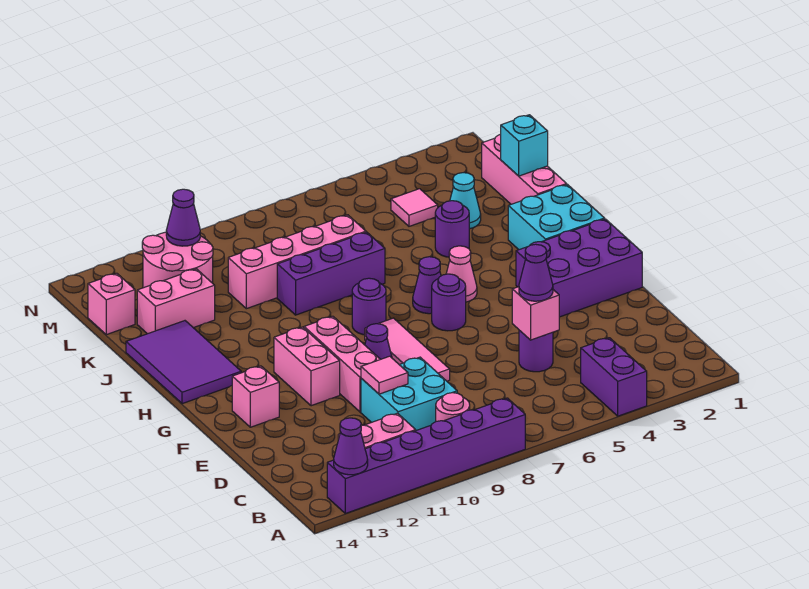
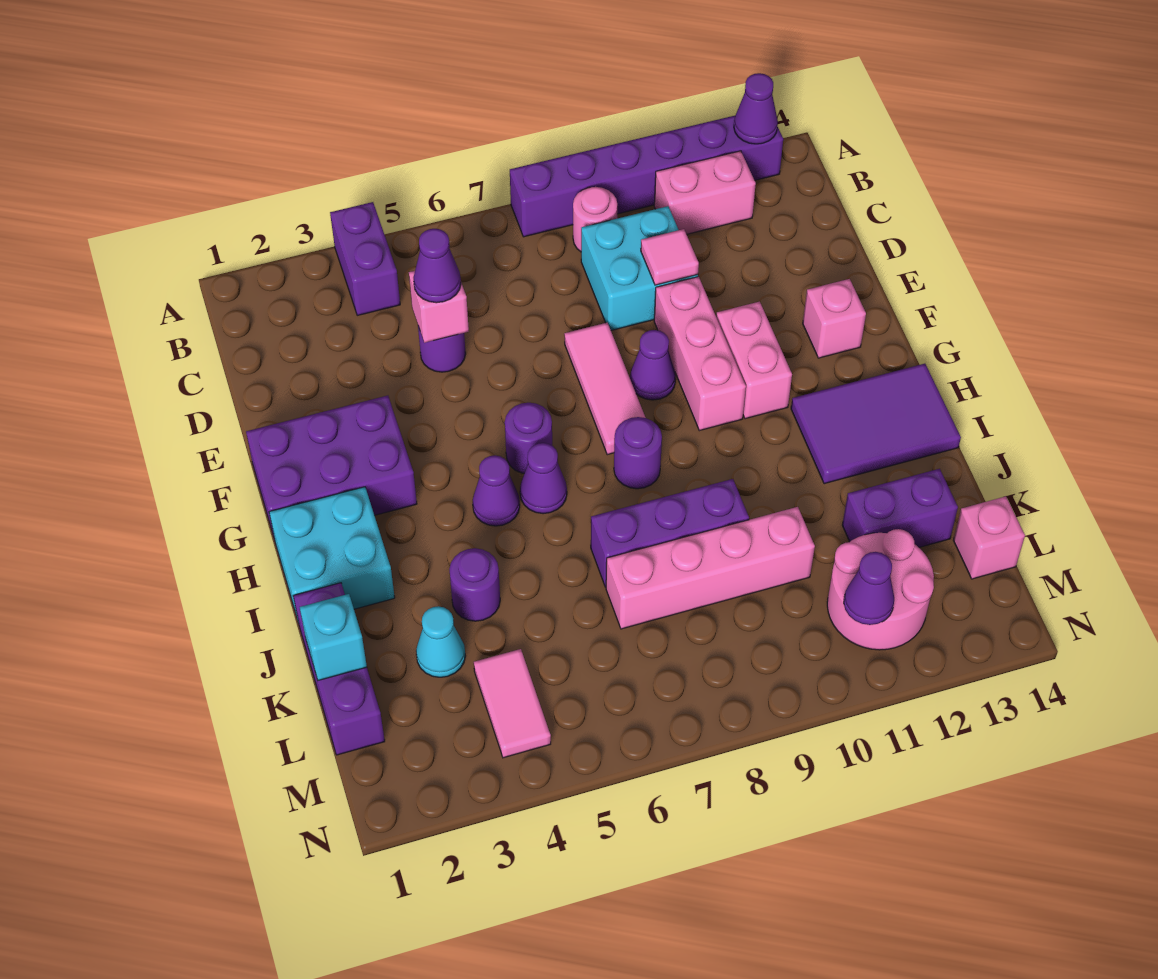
pink 1x1 cone [446,246,477,302] -> purple 1x1 cone [473,455,520,526]
purple 2x3 tile [126,321,241,404] -> purple 2x3 tile turned to [791,364,961,484]
pink 1x3 brick [482,134,567,204] -> purple 1x3 brick [293,583,385,755]
pink 1x2 brick [137,269,215,334] -> purple 1x2 brick [842,469,958,547]
pink 1x1 tile [391,189,438,226] -> pink 1x2 tile [474,649,551,758]

